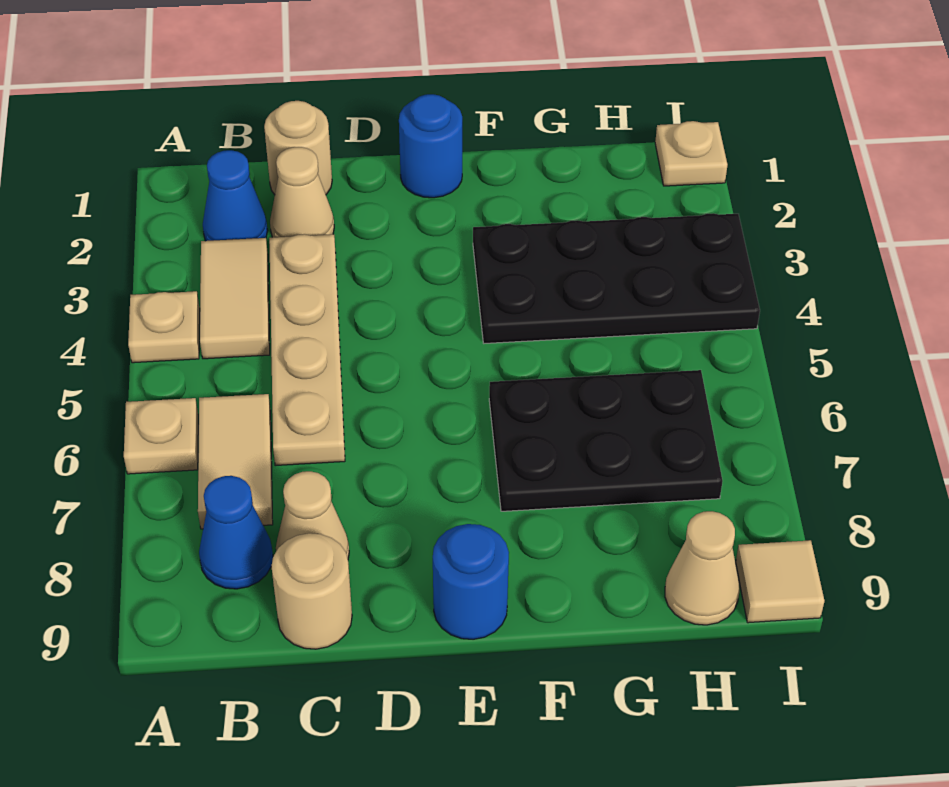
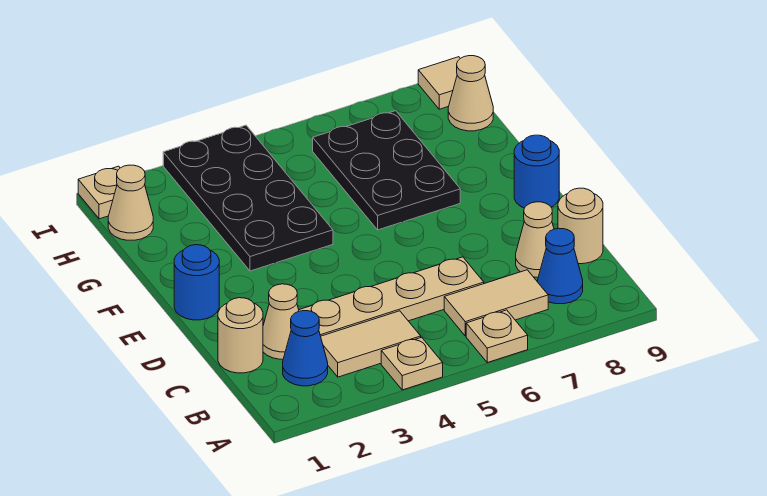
none -> tan 1x1 cone [108,165,153,240]

